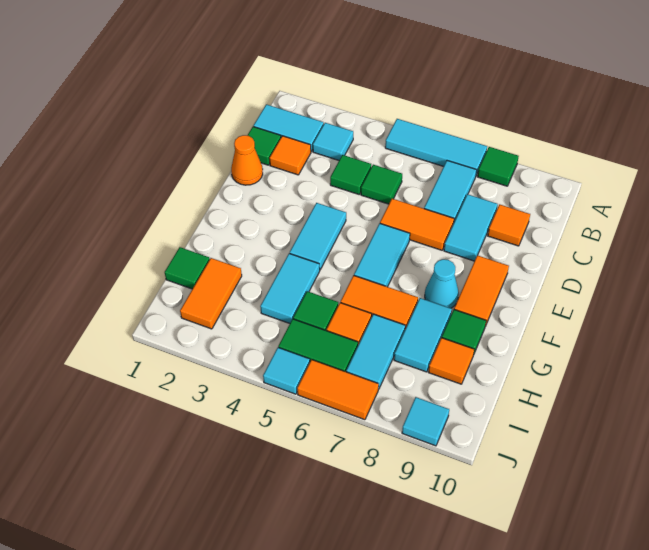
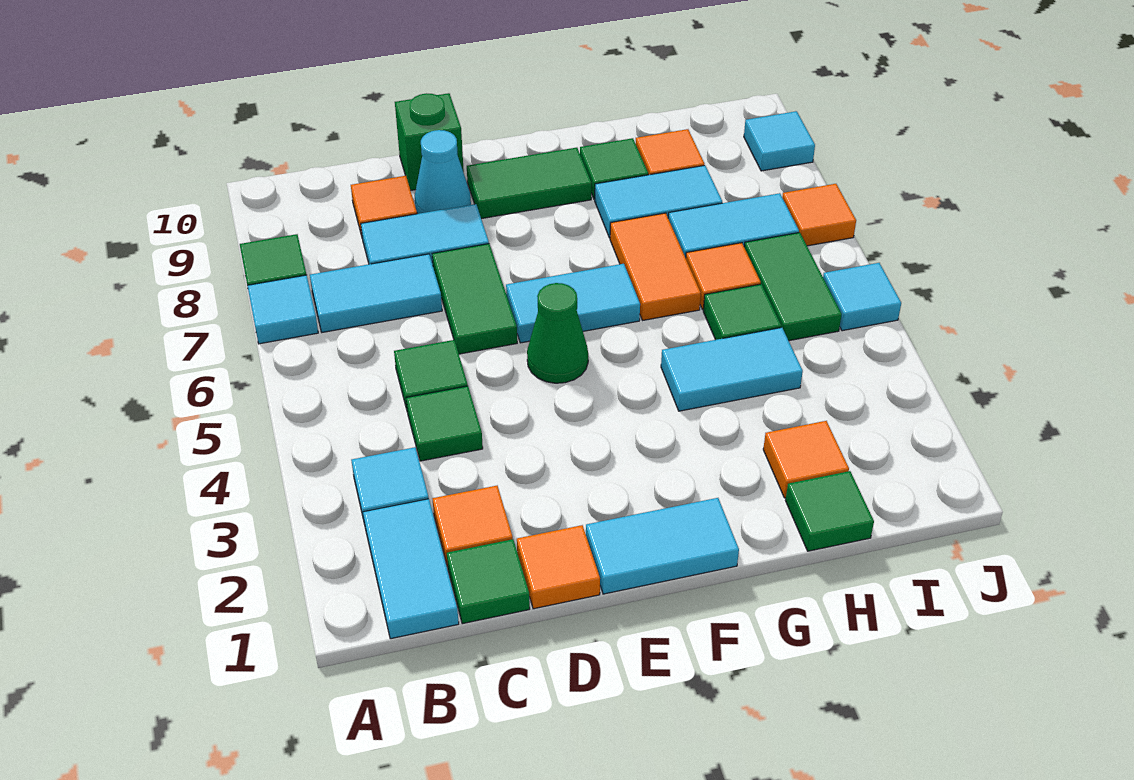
cyan 1x3 tile [385,119,487,176] -> cyan 1x1 tile [247,275,318,344]
orange 1x1 cone [231,135,263,185] -> orange 1x1 tile [517,525,600,609]
orange 1x2 tile [380,199,454,250] -> green 1x2 tile [432,244,517,354]
none -> green 1x1 brick [395,93,464,190]
cyan 1x2 tile [290,203,346,269] -> cyan 1x2 tile moved to [586,498,739,594]
none -> green 1x1 cone [527,283,588,383]
orange 1x2 tile [454,255,509,326] -> green 1x2 tile [467,148,591,219]
cyan 1x1 cone [425,259,459,308] -> cyan 1x1 cone moved to [415,130,471,214]
orange 1x2 tile [180,258,242,329] -> orange 1x1 tile [763,421,849,498]
orange 1x2 tile [297,360,379,420] -> orange 1x1 tile [782,184,856,246]

